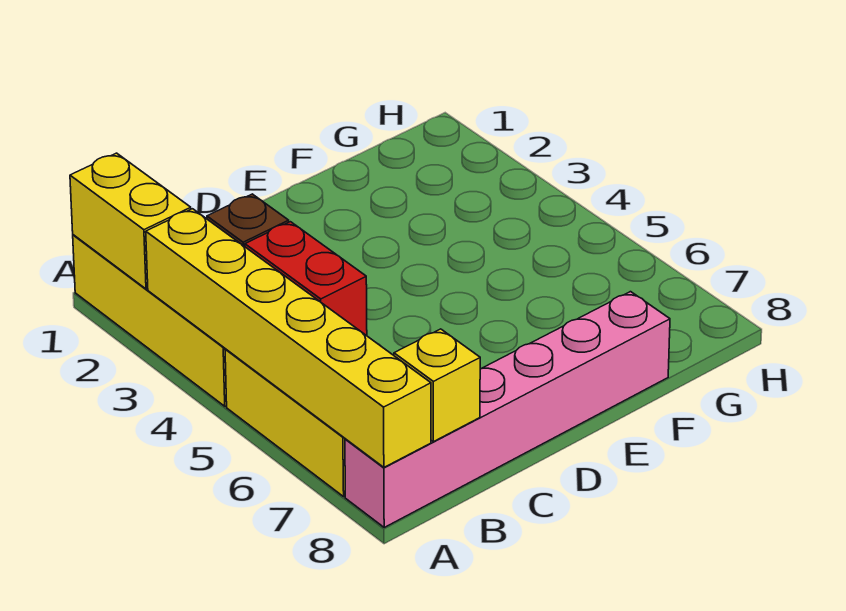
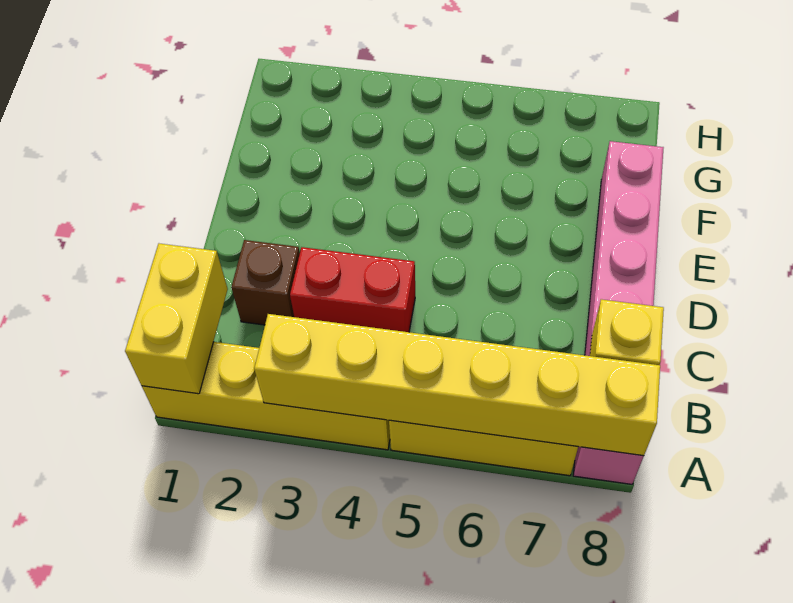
yellow 1x2 brick [70,153,191,289] -> yellow 1x2 brick turned to [125,244,228,394]

